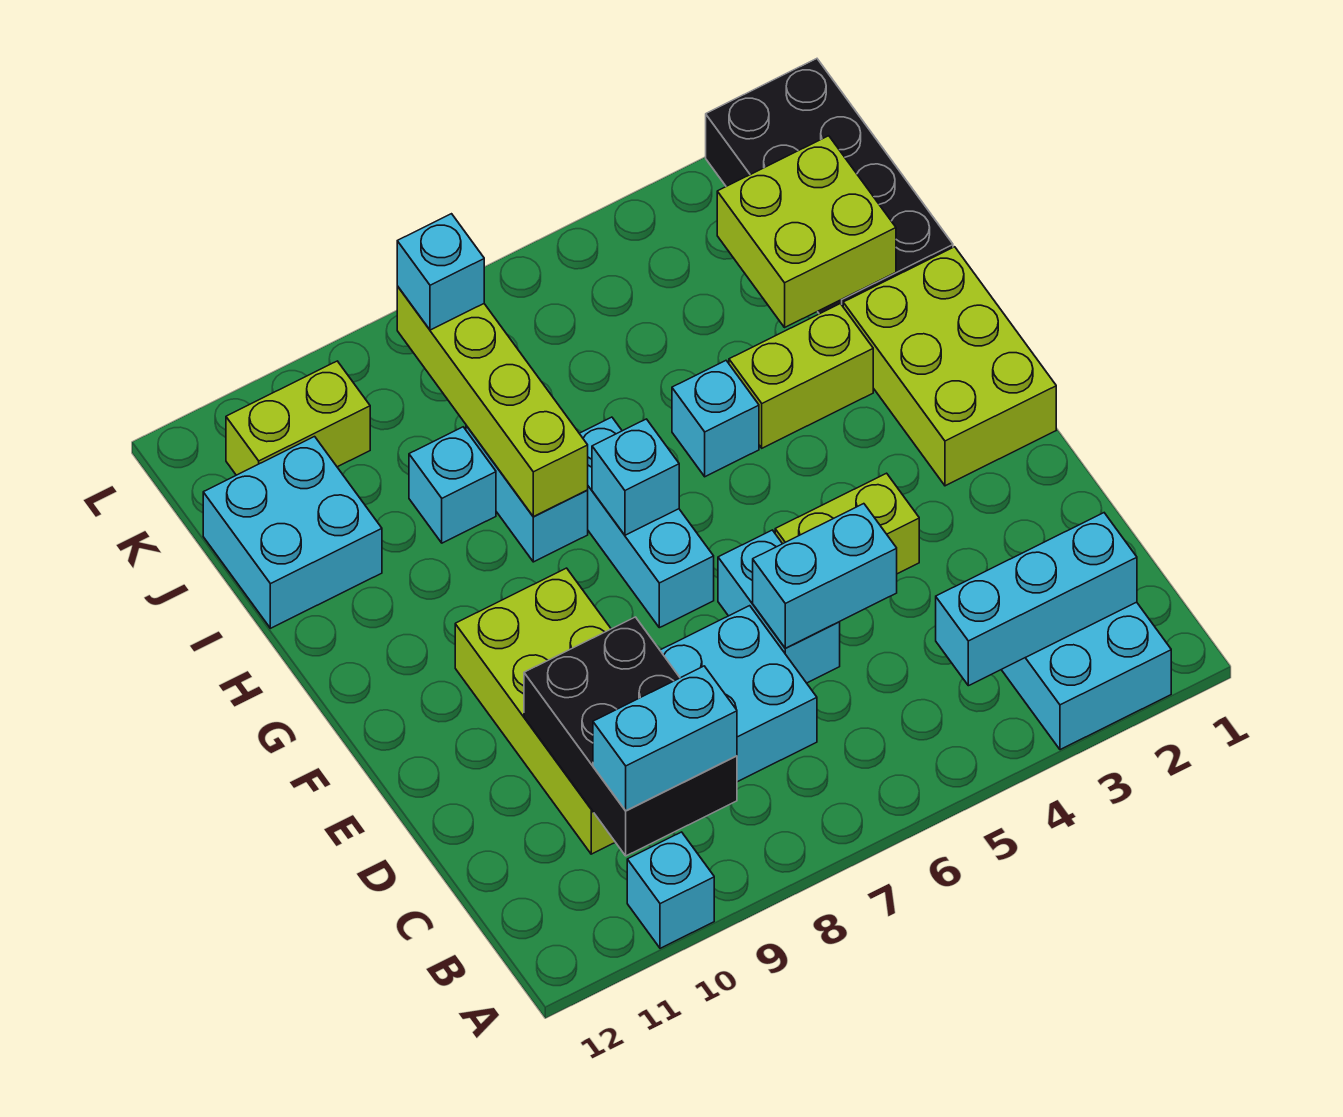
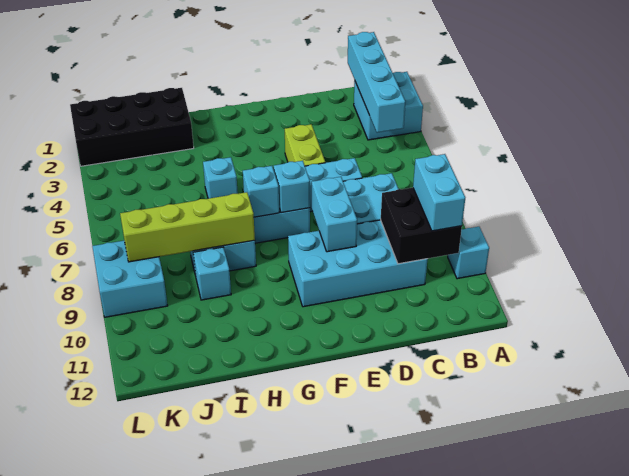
cyan 1x3 brick [936,513,1137,686] -> cyan 1x4 brick [348,32,405,133]
black 2x3 brick [524,617,737,856] -> black 2x2 brick [381,188,462,264]
lime 2x4 brick [455,568,615,854] -> cyan 2x4 brick [288,220,427,307]
cyan 1x2 brick [753,504,897,648] -> cyan 1x2 brick moved to [312,177,357,252]
lime 2x3 brick [843,247,1056,486] -> none
lime 1x2 brick [729,304,873,448] -> none
lime 2x2 brick [717,136,896,327] -> none
cyan 2x2 brick [203,437,382,628] -> cyan 2x2 brick moved to [92,241,168,317]
cyan 1x1 brick [397,214,484,330] -> cyan 1x1 brick moved to [274,161,310,213]
lime 1x2 brick [226,361,370,475] -> none

